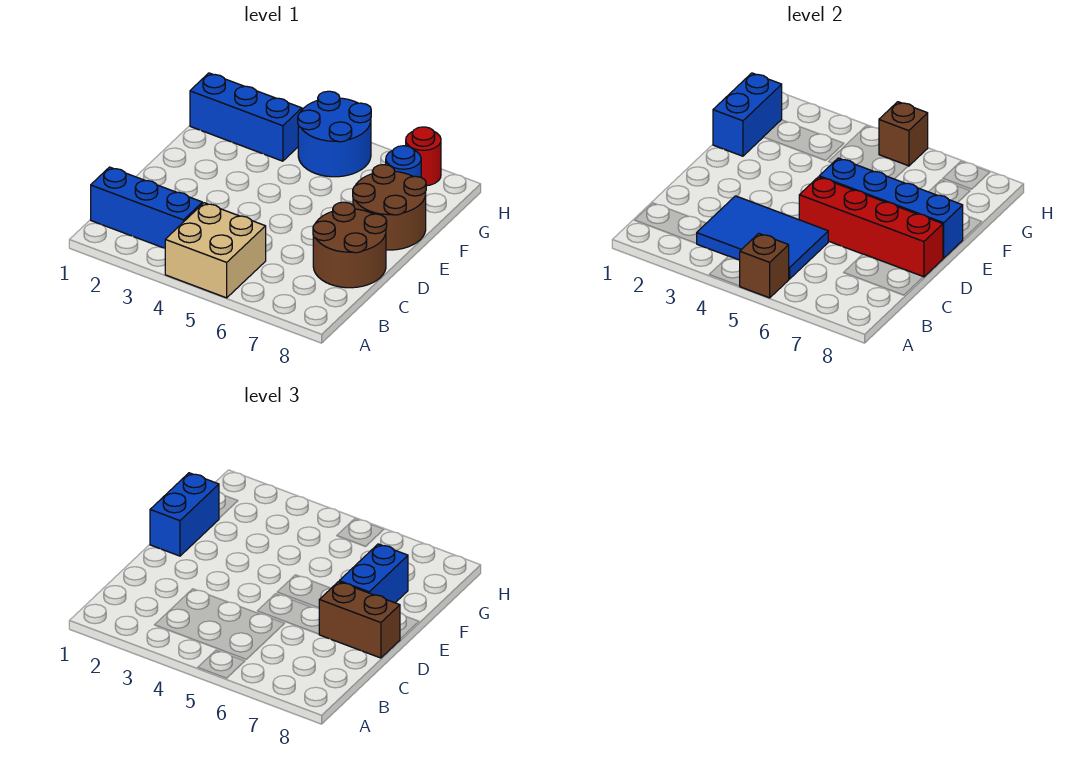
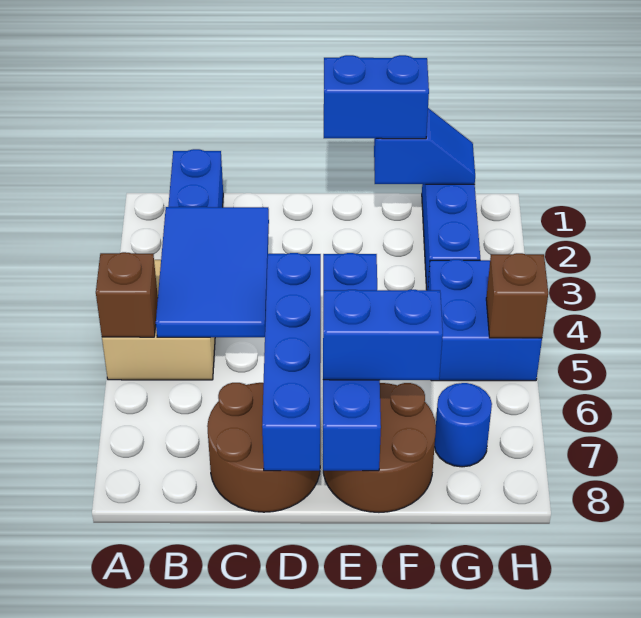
red 1x4 brick [799,177,943,277] -> blue 1x4 brick [262,253,321,471]
brown 1x2 brick [319,582,400,658] -> none
blue 1x2 brick [713,73,782,156] -> blue 1x2 slope [374,108,475,184]
blue 2x2 round brick [298,91,371,177] -> blue 2x2 brick [428,259,542,381]
red 1x1 round brick [406,127,441,186] -> none

